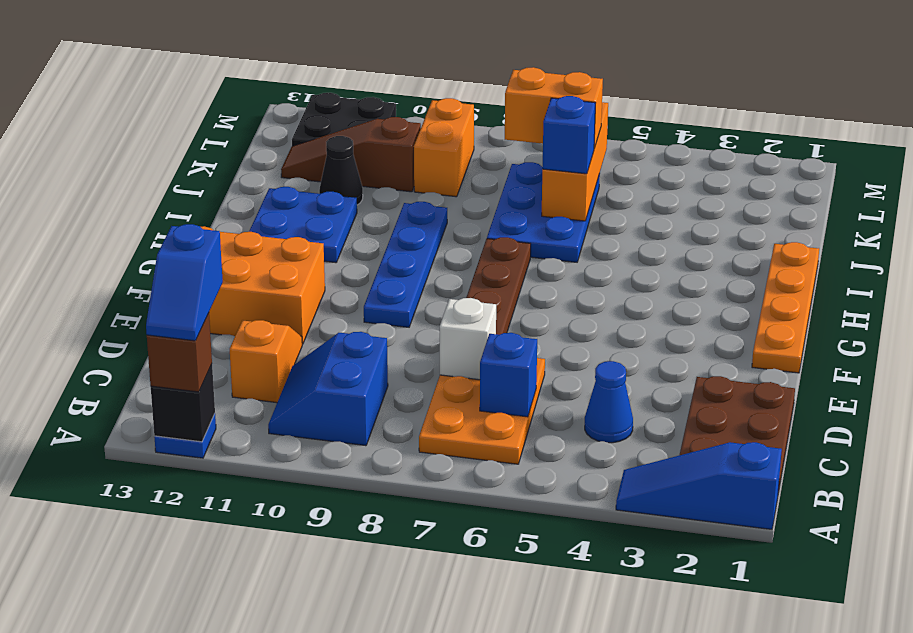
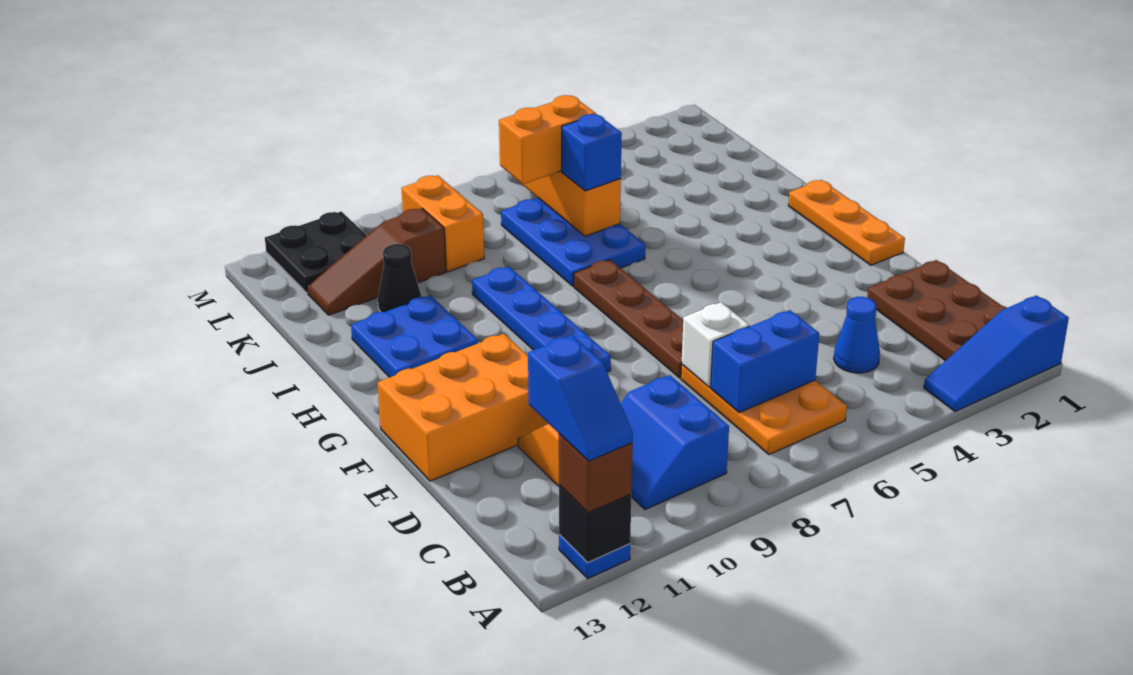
blue 1x1 brick [480,333,537,417] -> blue 1x2 brick [711,310,819,413]
orange 1x4 plate [752,242,819,373] -> orange 1x3 plate [788,180,905,265]

